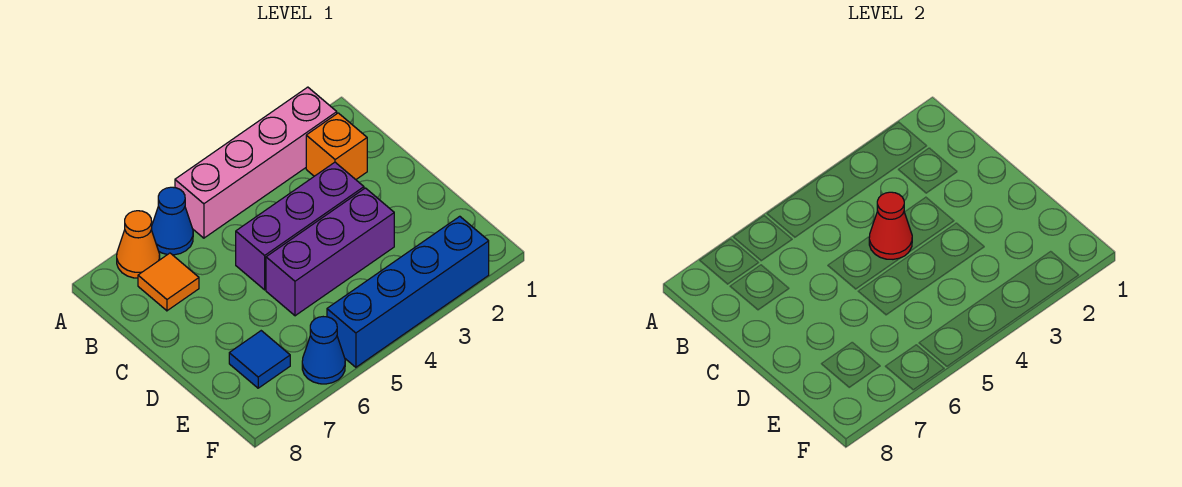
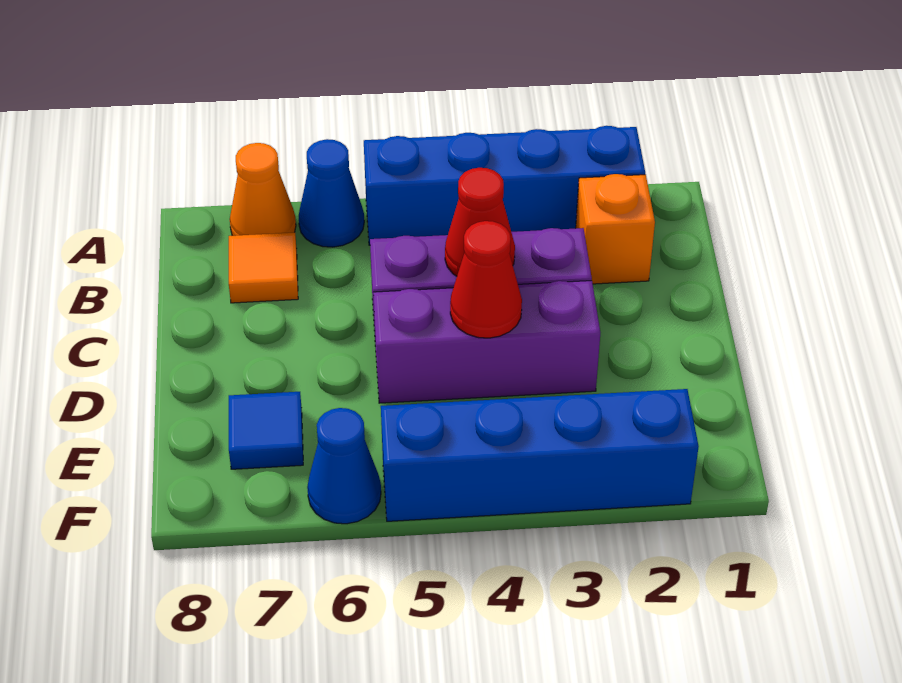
pink 1x4 brick [175,87,337,238] -> blue 1x4 brick [364,126,645,245]
none -> red 1x1 cone [450,221,522,338]

